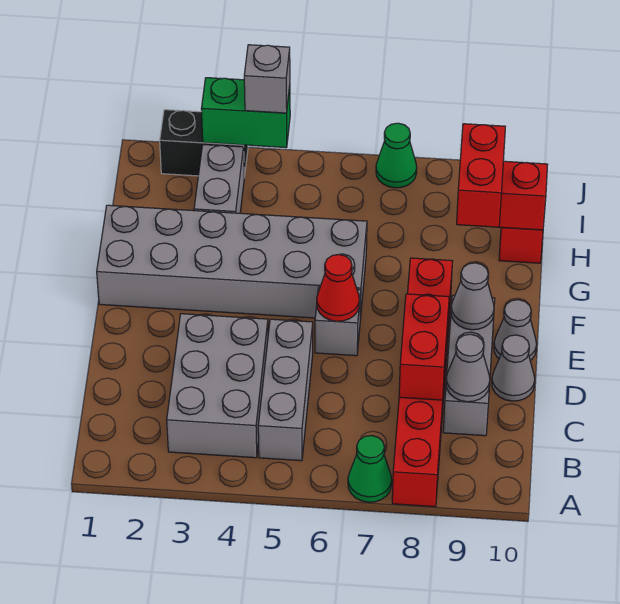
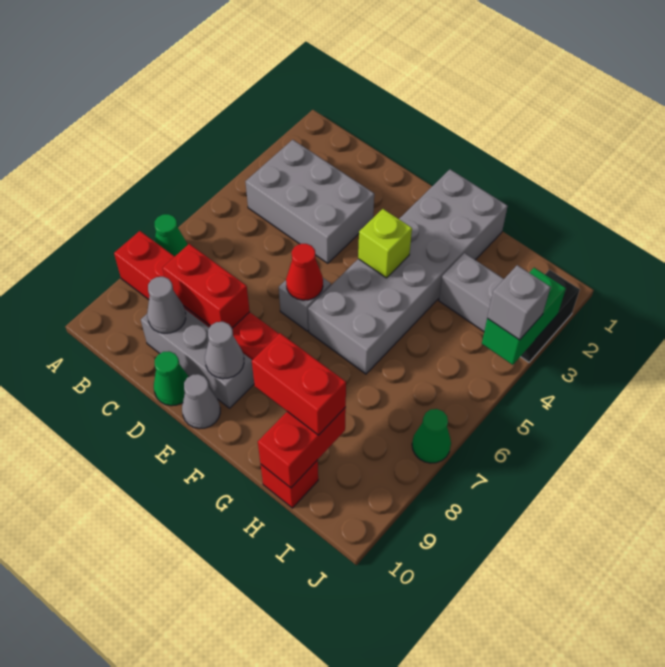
grey 1x3 brick [258,319,313,461] -> none
grey 1x1 cone [492,335,535,401] -> green 1x1 cone [154,351,189,406]
none -> lime 1x1 brick [358,209,412,278]

